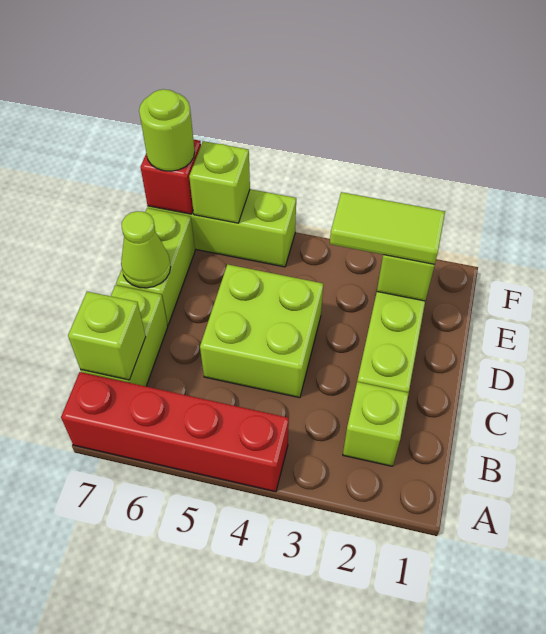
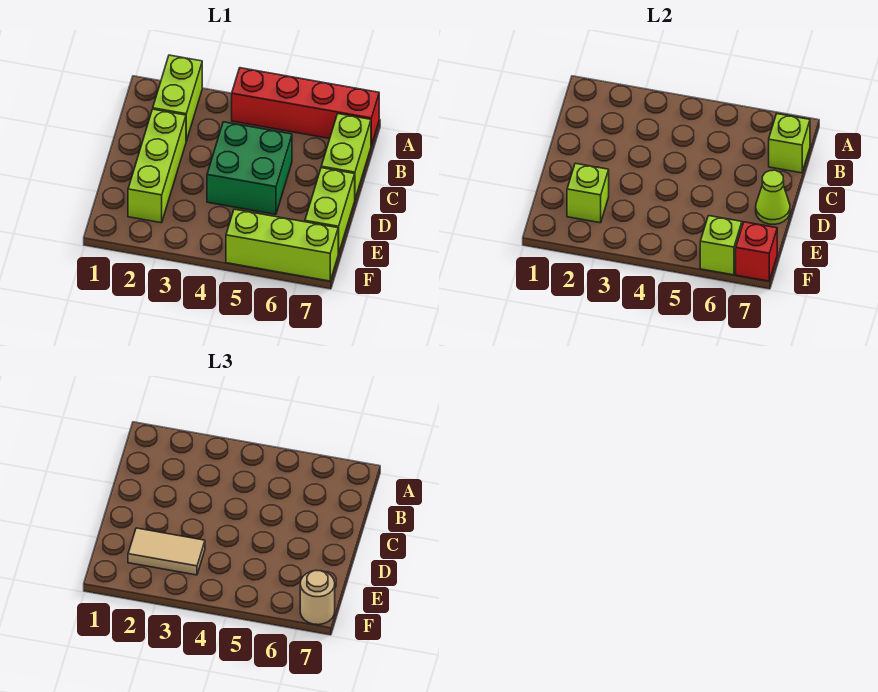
lime 1x1 brick [343,382,409,466] -> lime 1x2 brick [153,55,202,141]
lime 2x2 brick [200,264,323,398] -> green 2x2 brick [207,122,292,214]
lime 1x2 tile [330,192,445,265] -> tan 1x2 tile [128,528,205,575]
lime 1x1 round brick [139,89,195,171] -> tan 1x1 round brick [300,571,335,625]

